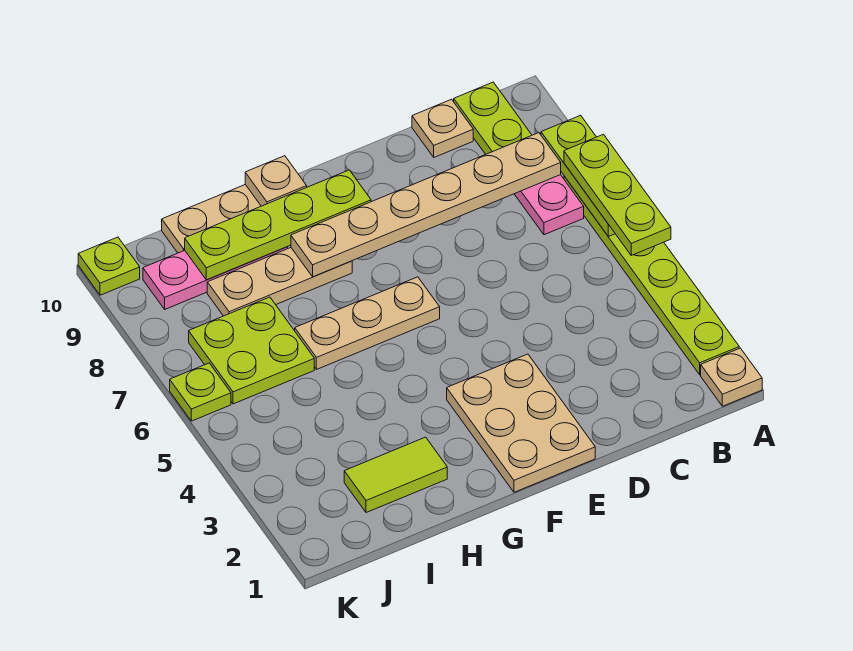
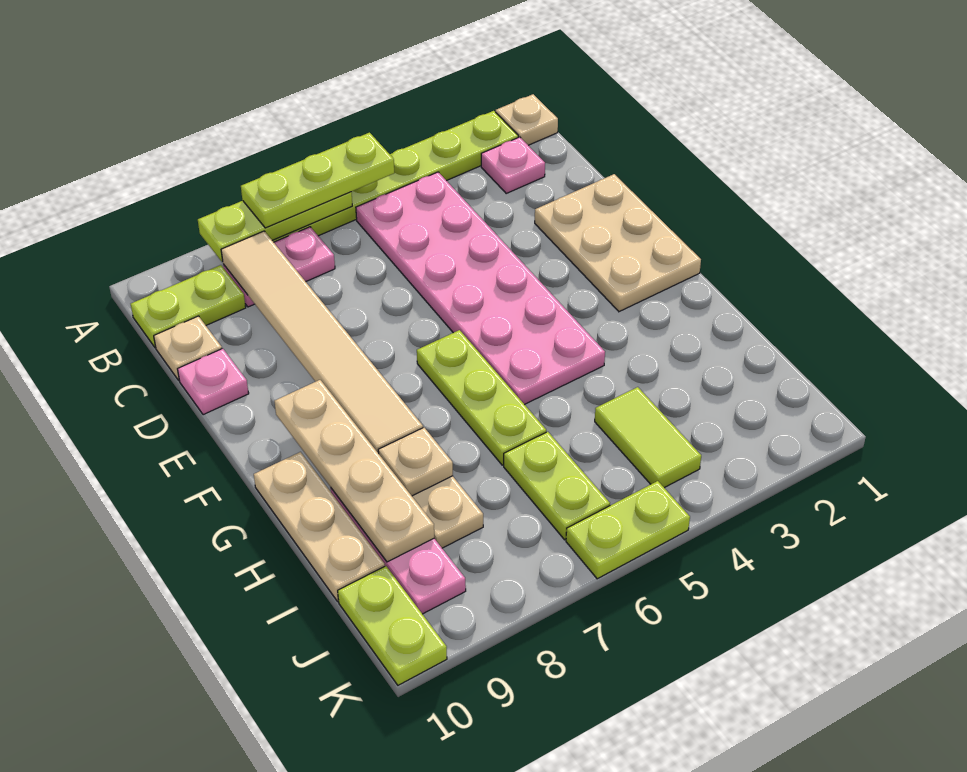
none -> pink 1x1 plate [481,137,545,193]
none -> pink 2x6 plate [356,172,605,405]
tan 1x6 plate [291,133,561,277] -> tan 1x6 tile [221,231,423,454]
none -> pink 1x1 plate [178,349,249,415]
tan 2x3 plate [447,354,595,492] -> tan 2x3 plate turned to [535,174,701,312]
tan 1x3 plate [295,277,440,370] -> lime 1x3 plate [417,330,546,465]
lime 1x4 plate [185,170,371,280] -> tan 1x4 plate [274,380,434,562]
tan 1x1 plate [245,156,307,206] -> tan 1x1 plate moved to [378,428,453,496]
lime 1x2 tile [344,437,447,513] -> lime 1x2 tile moved to [595,387,701,488]
lime 2x2 plate [189,297,314,404] -> lime 1x2 plate [504,432,610,540]
lime 1x1 plate [170,363,231,421] -> lime 1x2 plate [566,481,690,579]
lime 1x1 plate [78,237,140,295] -> lime 1x2 plate [338,566,447,685]

